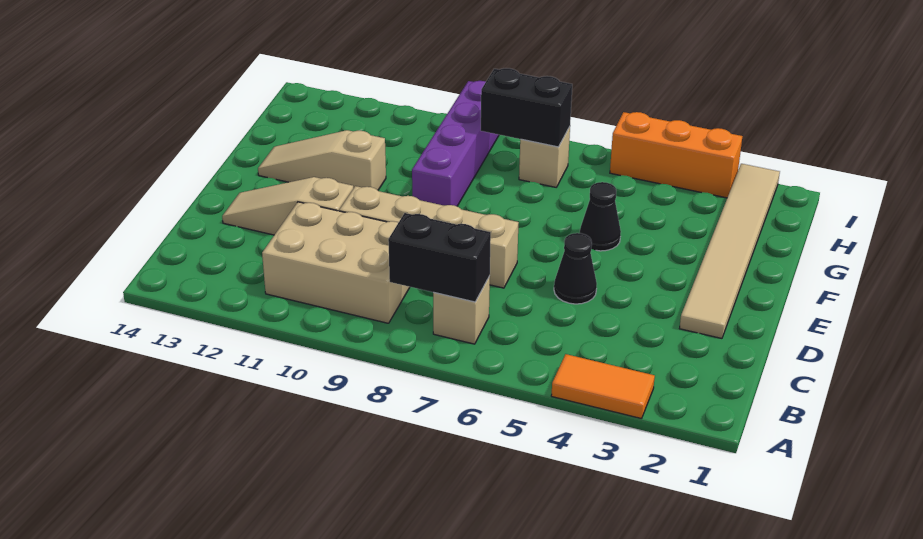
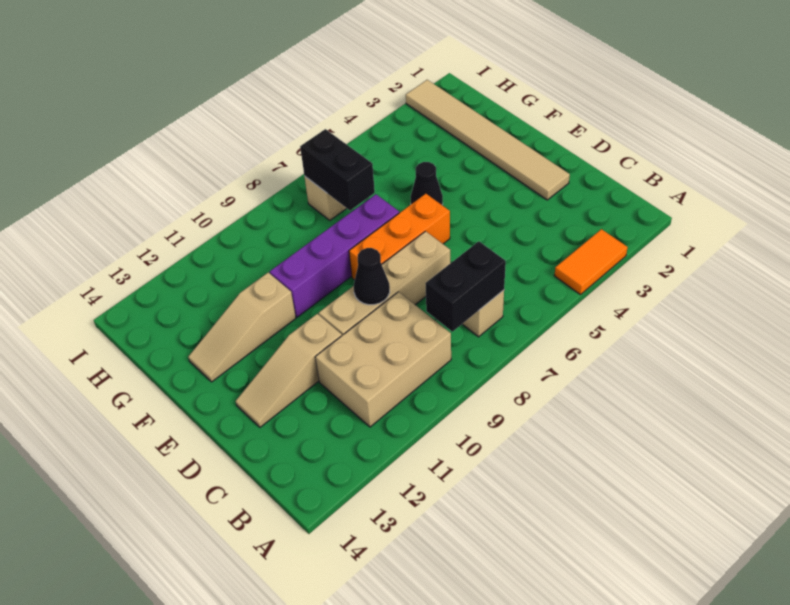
black 1x1 cone [554,233,597,304] -> black 1x1 cone moved to [354,248,390,305]
purple 1x4 brick [412,81,499,206] -> purple 1x4 brick turned to [270,194,399,317]
black 1x2 brick [481,68,572,147] -> black 1x2 brick turned to [300,129,375,210]
orange 1x3 brick [610,112,742,198] -> orange 1x3 brick moved to [349,194,450,280]

